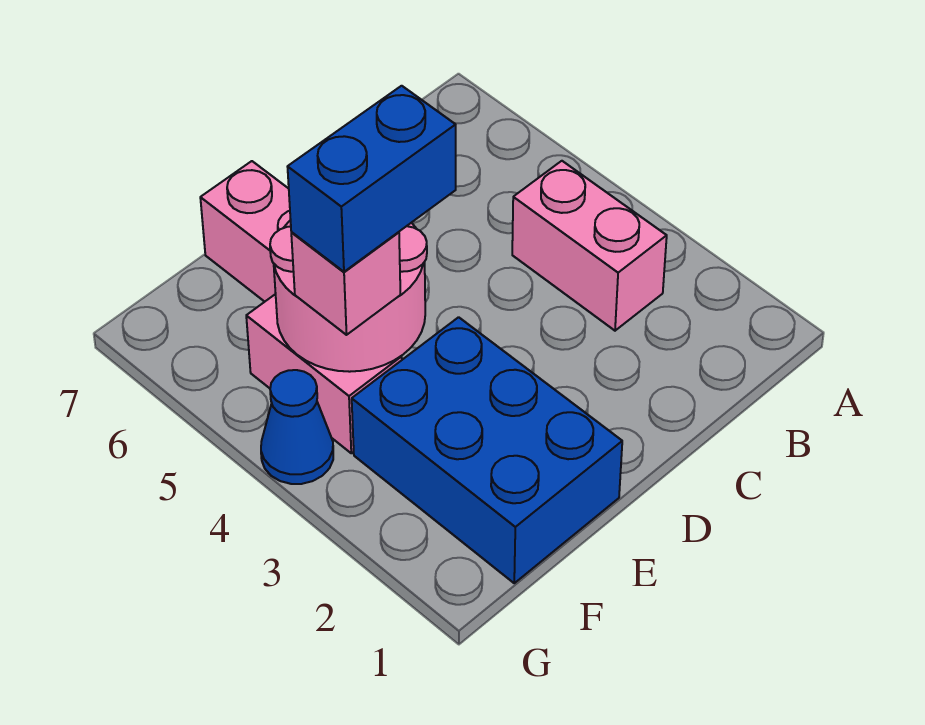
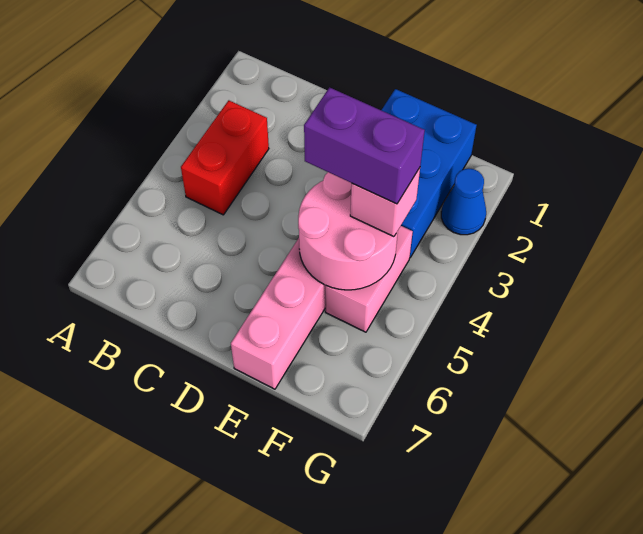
pink 1x2 brick [512,161,667,331] -> red 1x2 brick [181,100,269,215]
blue 1x2 brick [288,86,456,272] -> purple 1x2 brick [304,87,425,204]
blue 1x1 cone [261,370,333,484] -> blue 1x1 cone moved to [441,168,486,235]

